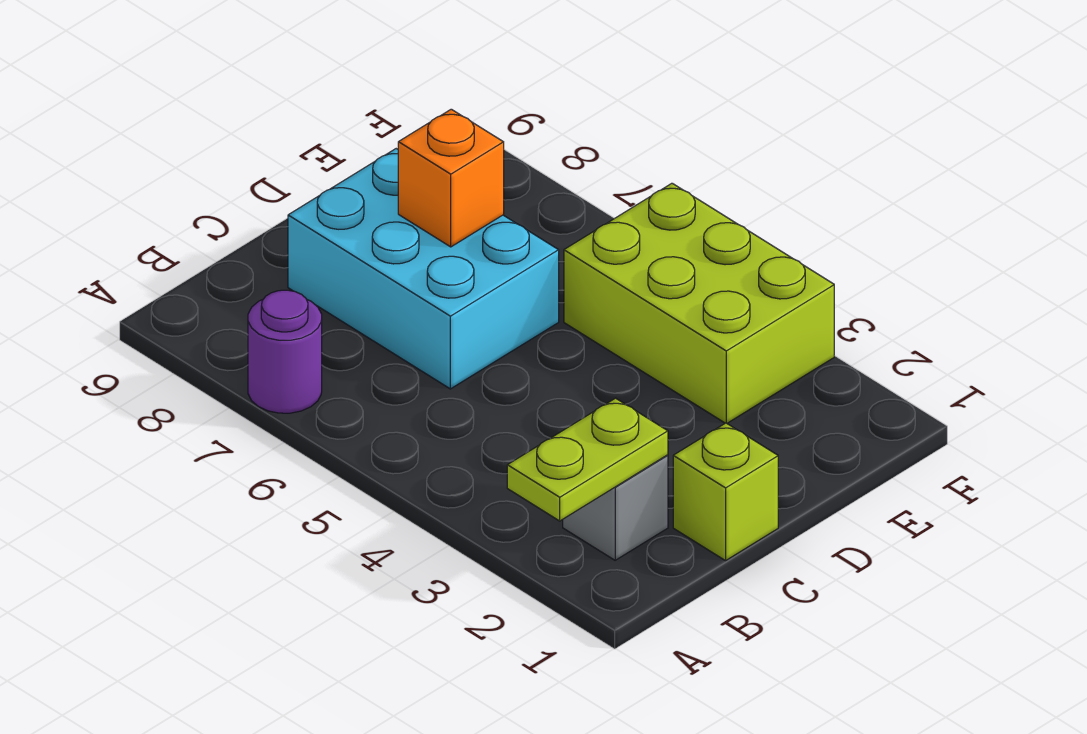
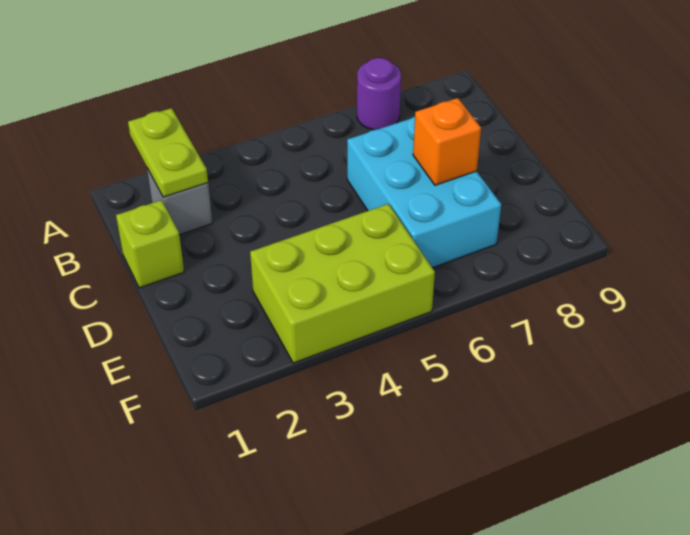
cyan 2x3 brick [288,149,559,389] -> cyan 2x3 brick turned to [347,117,501,268]

